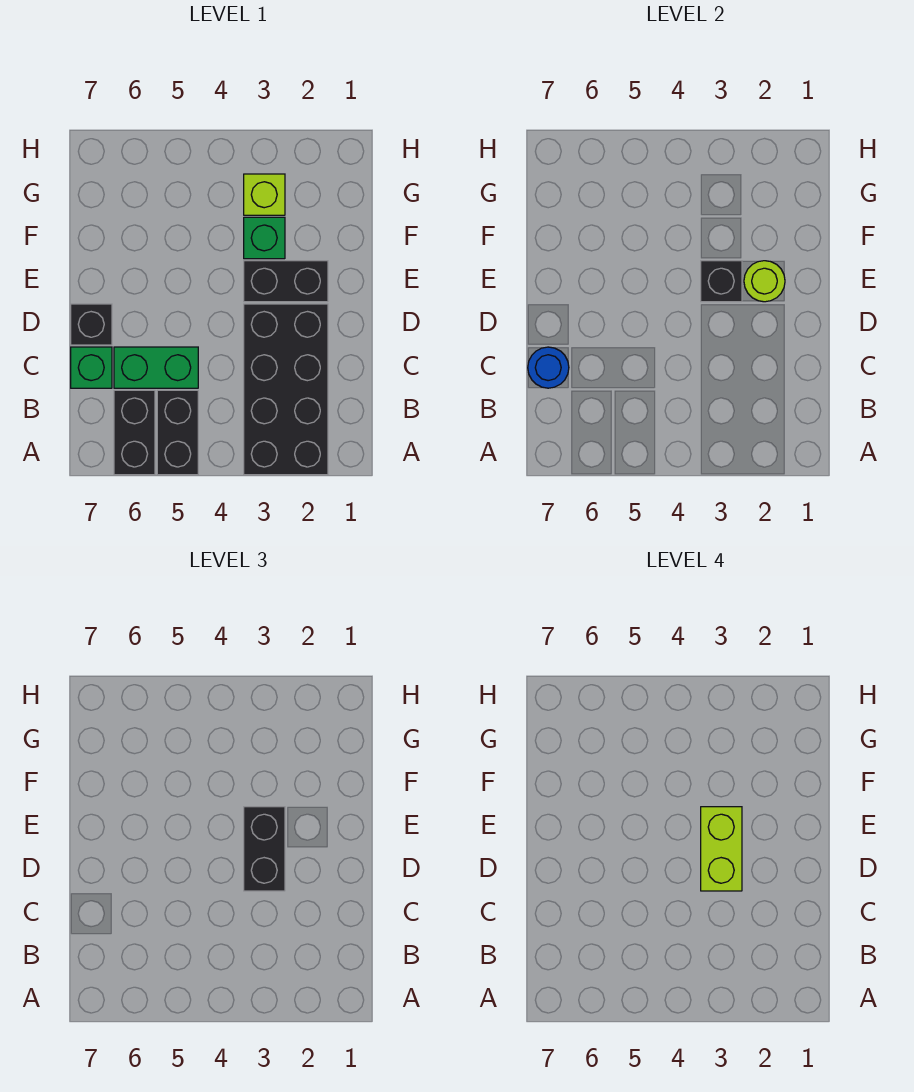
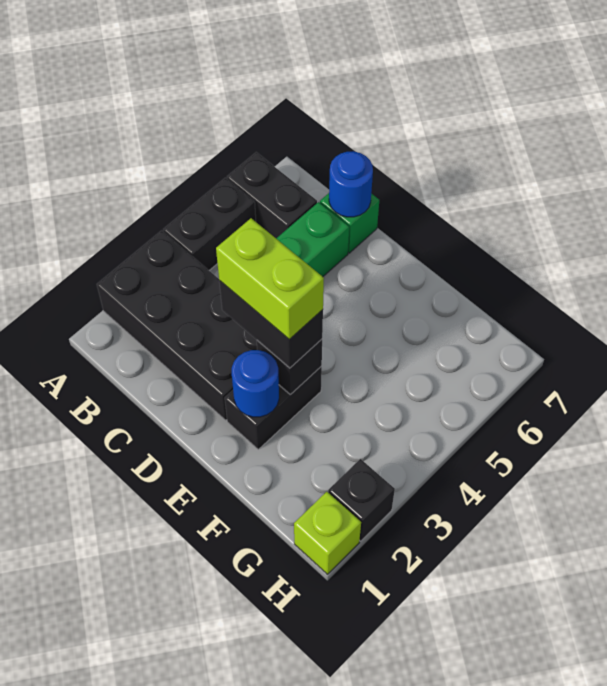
black 1x2 brick [157,390,198,475] -> black 1x2 brick turned to [163,178,256,270]
black 1x1 brick [71,304,112,345] -> black 1x1 brick moved to [328,459,395,541]
lime 1x1 round brick [744,261,785,302] -> blue 1x1 round brick [232,350,279,417]
green 1x1 brick [244,217,285,259] -> none
lime 1x1 brick [244,174,285,215] -> lime 1x1 brick moved to [294,492,361,574]

